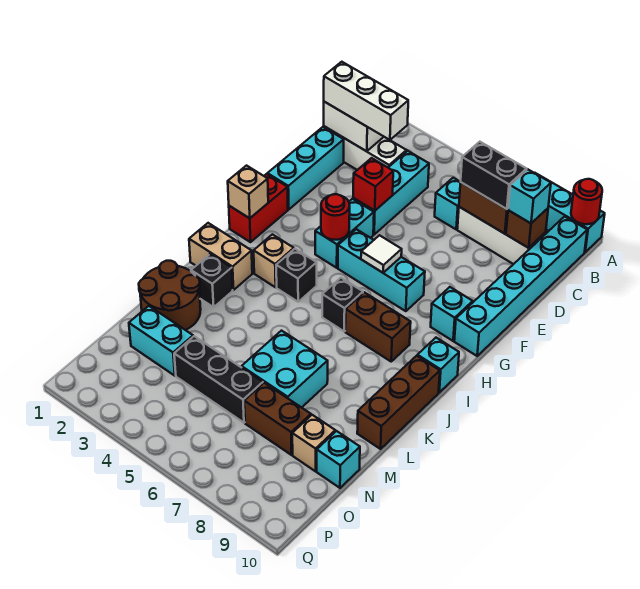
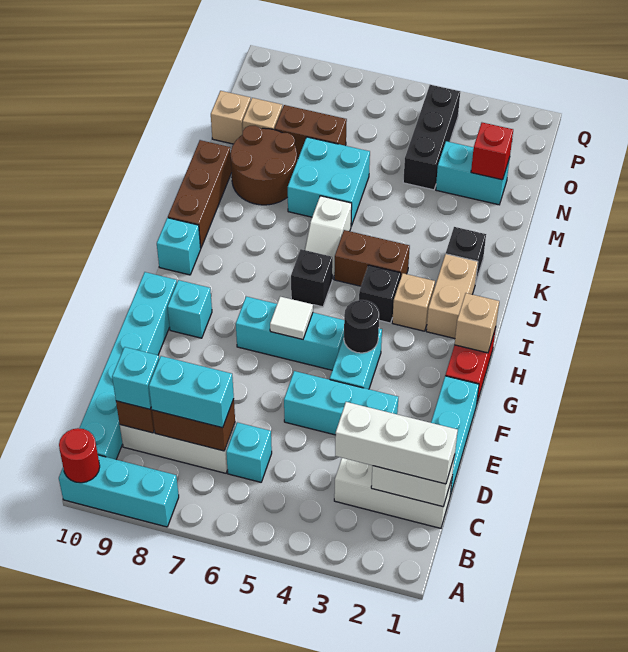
cyan 1x3 brick [353,151,429,234] -> cyan 1x3 brick turned to [284,371,398,435]
black 1x2 brick [461,142,527,209] -> cyan 1x2 brick [149,356,234,428]
red 1x1 brick [353,158,393,211] -> red 1x1 brick moved to [471,123,513,180]
red 1x1 round brick [321,194,350,240] -> black 1x1 round brick [344,300,379,353]
brown 1x2 brick [345,292,411,361] -> brown 1x2 brick moved to [334,230,410,286]
tan 1x2 brick [189,223,252,290] -> tan 1x2 brick turned to [426,254,478,339]
none -> white 1x2 slope [305,196,352,279]
brown 2x2 round brick [139,261,201,330] -> brown 2x2 round brick moved to [231,126,297,205]
black 1x3 brick [174,336,263,423] -> black 1x3 brick turned to [403,85,460,190]
cyan 1x1 brick [317,431,360,488] -> tan 1x1 brick [211,91,251,144]

